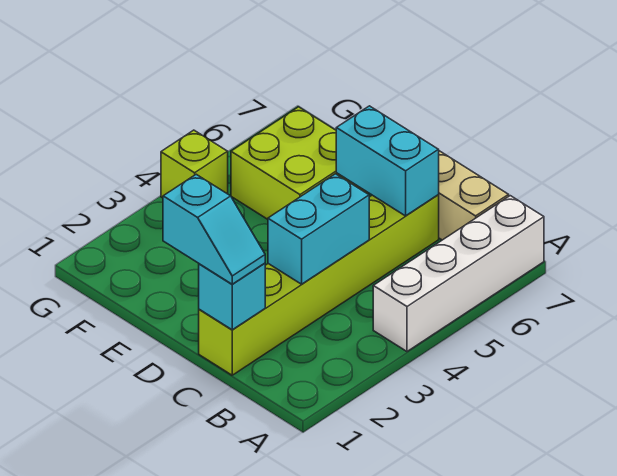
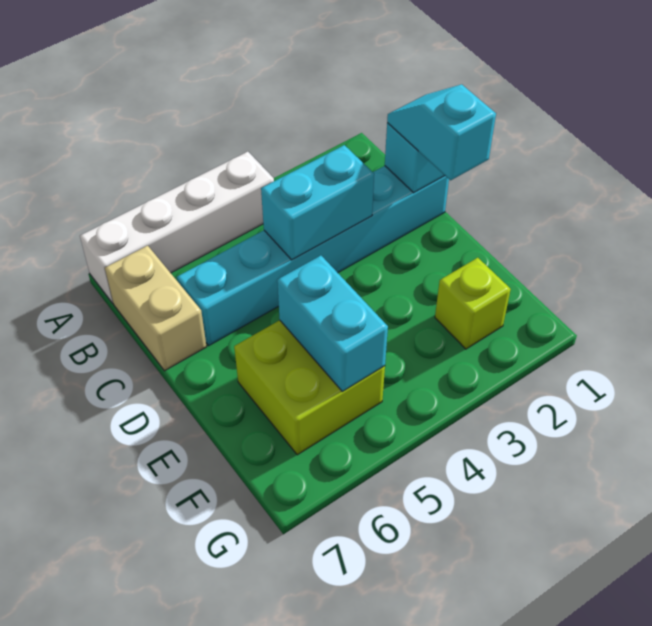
lime 1x6 brick [199,195,439,375] -> cyan 1x6 brick [177,166,449,346]
cyan 1x2 brick [336,106,439,216] -> cyan 1x2 brick moved to [277,256,388,392]
lime 1x1 brick [161,130,228,198] -> lime 1x1 brick moved to [435,258,511,349]

